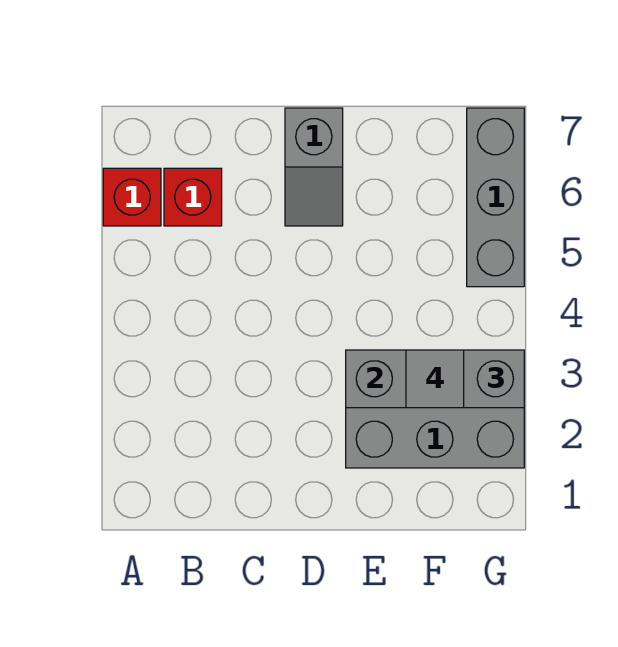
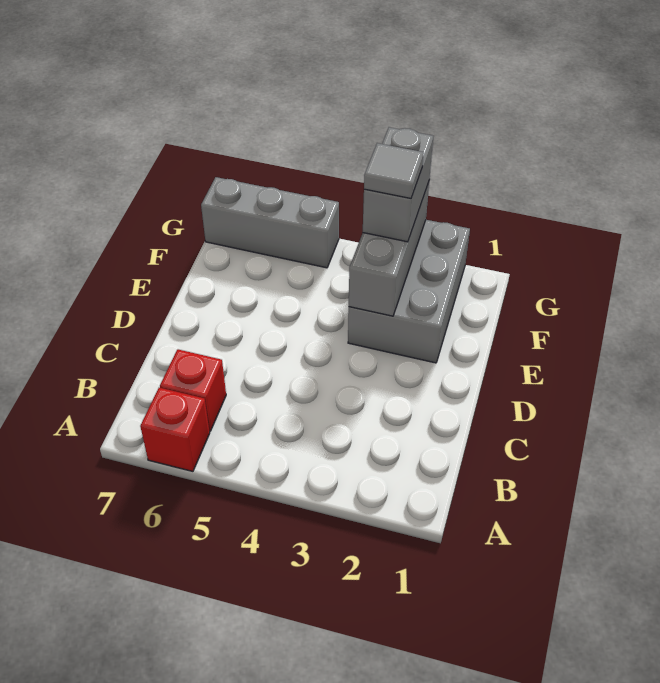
grey 1x2 slope [285,108,343,226] -> none

